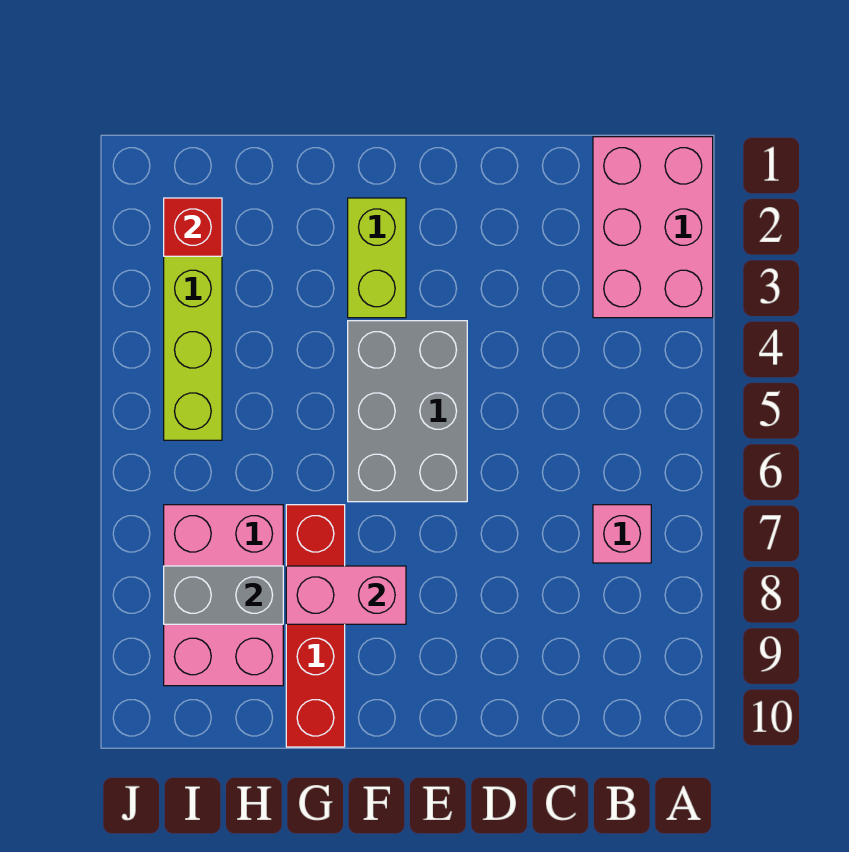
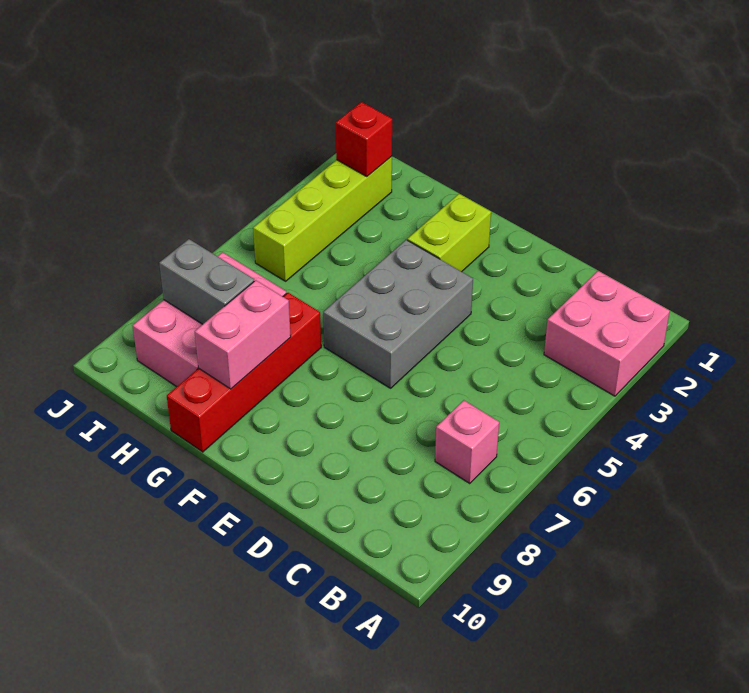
pink 2x3 brick [593,137,713,318] -> pink 2x2 brick [544,271,670,396]
pink 1x2 brick [286,566,406,624] -> pink 1x2 brick turned to [195,280,291,389]

